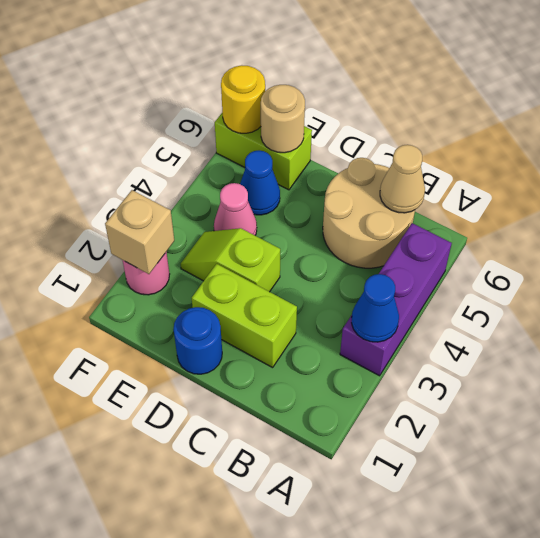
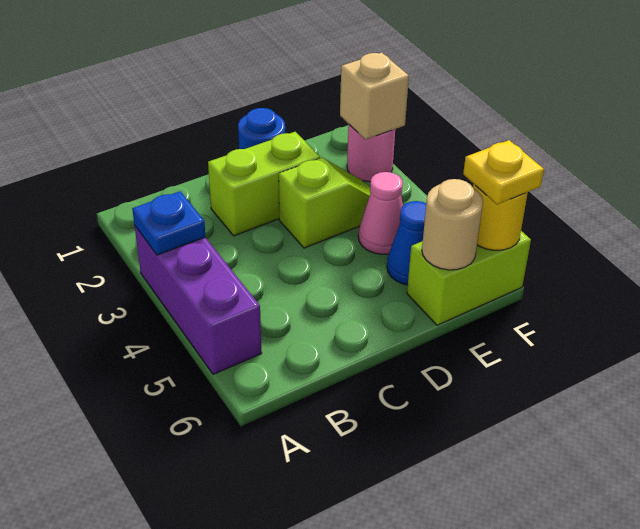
blue 1x1 cone [352,274,399,342] -> blue 1x1 plate [132,191,206,255]
tan 2x2 round brick [323,158,415,268] -> none
tan 1x1 cone [380,145,425,213] -> none
none -> yellow 1x1 plate [463,140,544,204]

